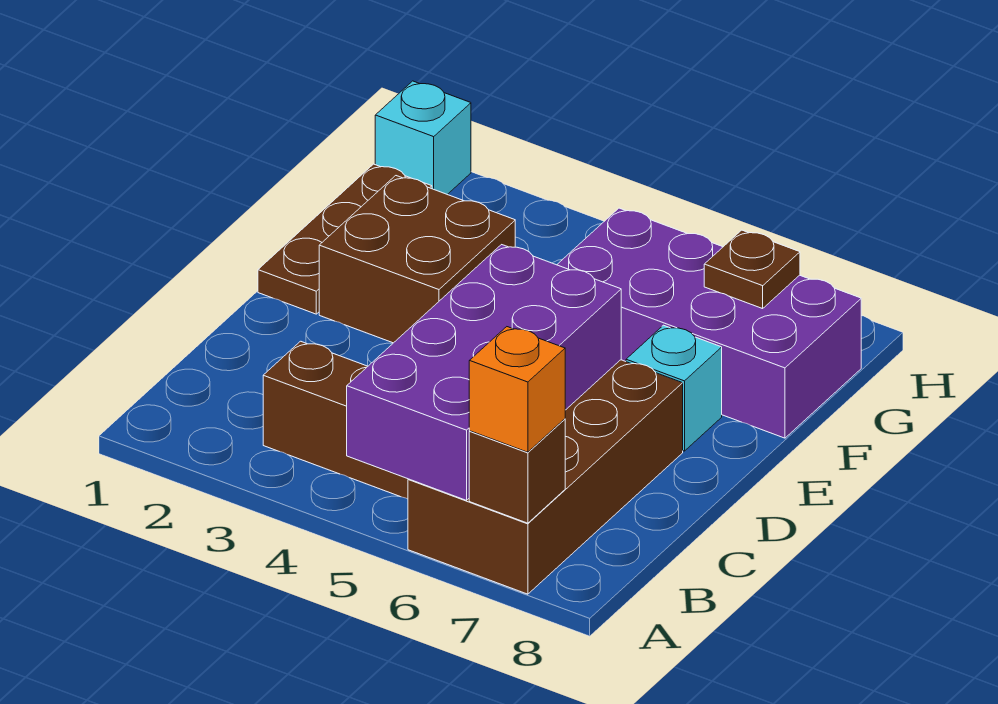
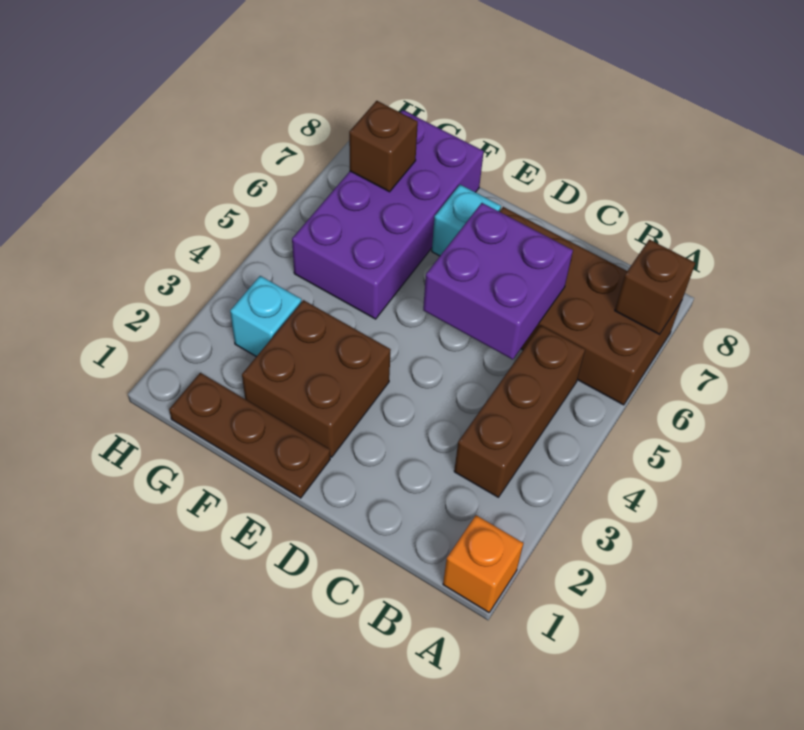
purple 2x4 brick [347,245,621,500] -> purple 2x2 brick [423,203,573,360]
orange 1x1 brick [469,327,565,452] -> orange 1x1 brick moved to [443,515,523,612]
brown 1x1 plate [704,230,800,309] -> brown 1x1 brick [349,101,418,192]
cyan 1x1 brick [375,81,471,194] -> cyan 1x1 brick moved to [230,276,301,357]

